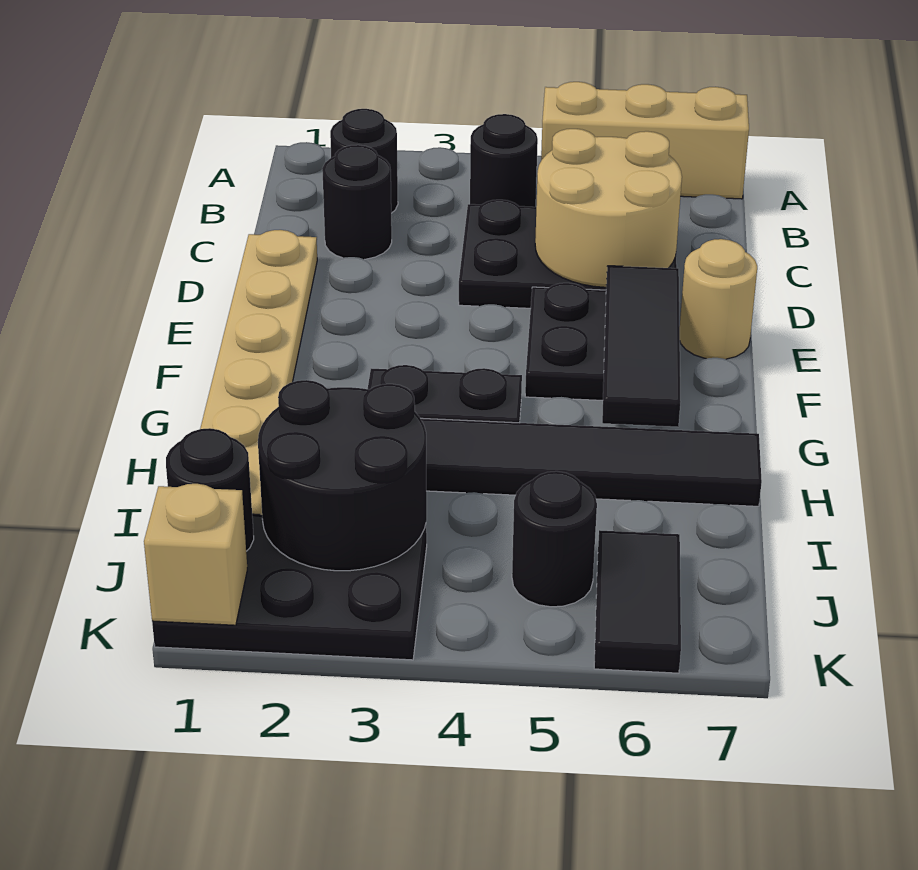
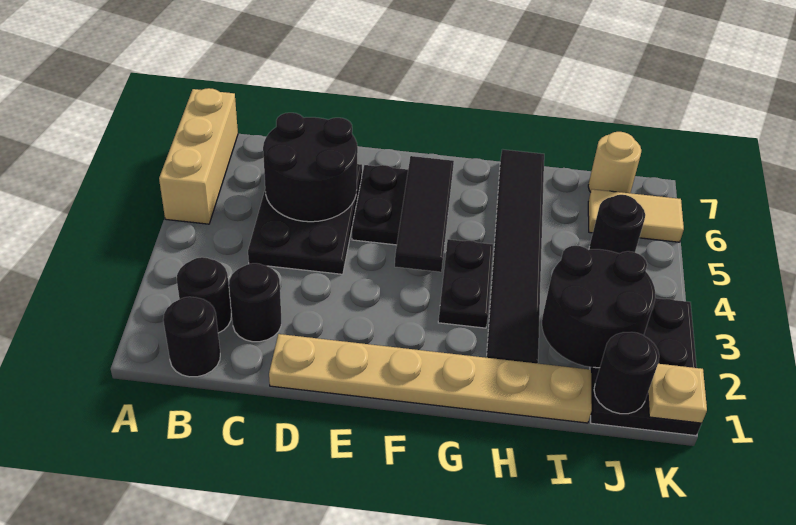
black 1x1 round brick [470,114,538,207] -> black 1x1 round brick moved to [163,297,220,377]
tan 2x2 round brick [535,129,682,287] -> black 2x2 round brick [263,113,358,222]
black 1x3 tile [602,266,681,427] -> black 1x3 tile turned to [395,156,454,272]
tan 1x1 round brick [680,239,757,359] -> tan 1x1 round brick moved to [588,132,641,193]
black 1x2 tile [594,530,681,673] -> tan 1x2 tile [588,189,684,242]
tan 1x1 brick [144,484,247,625] -> tan 1x1 plate [648,364,707,423]

